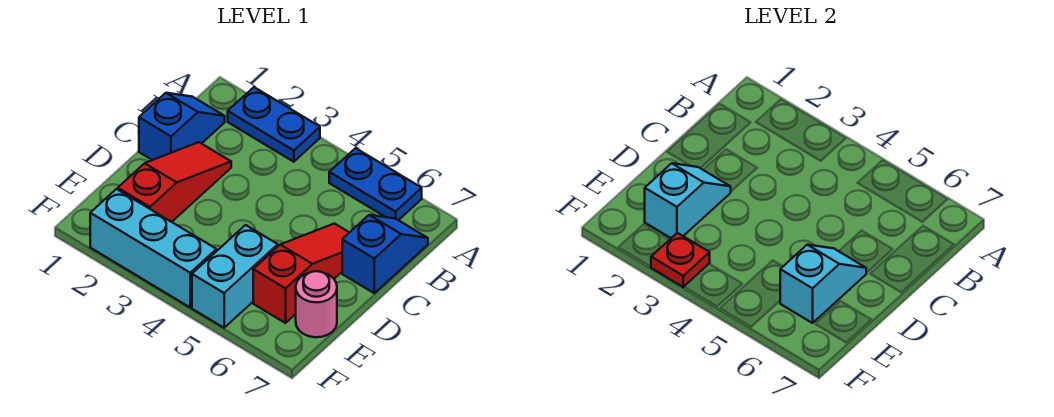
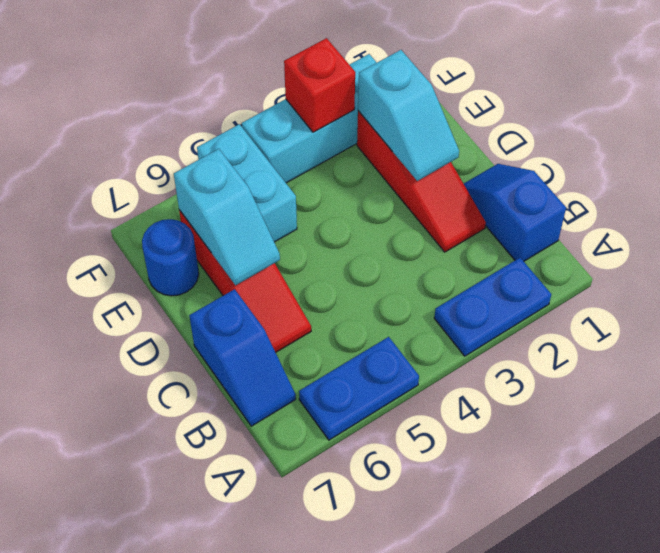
blue 1x2 slope [139,93,225,160] -> blue 1x2 slope turned to [464,164,566,261]
pink 1x1 round brick [296,271,337,337] -> blue 1x1 round brick [142,219,199,296]
red 1x1 plate [651,233,710,287] -> red 1x1 brick [284,38,355,132]

